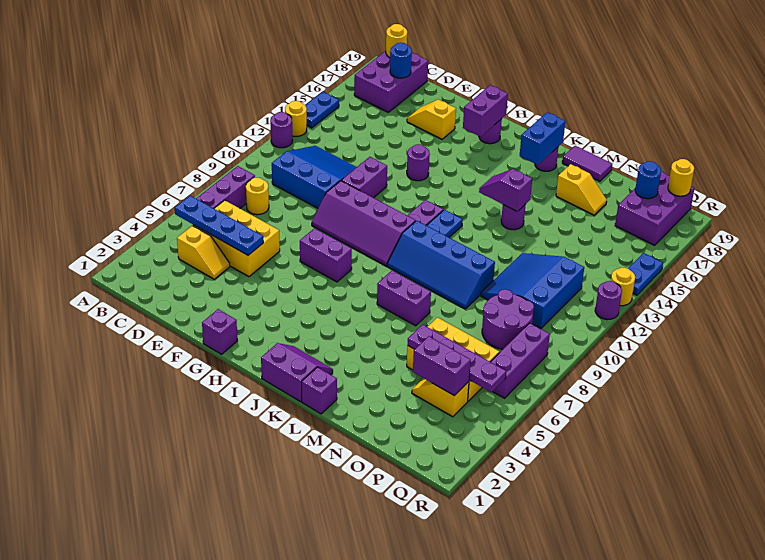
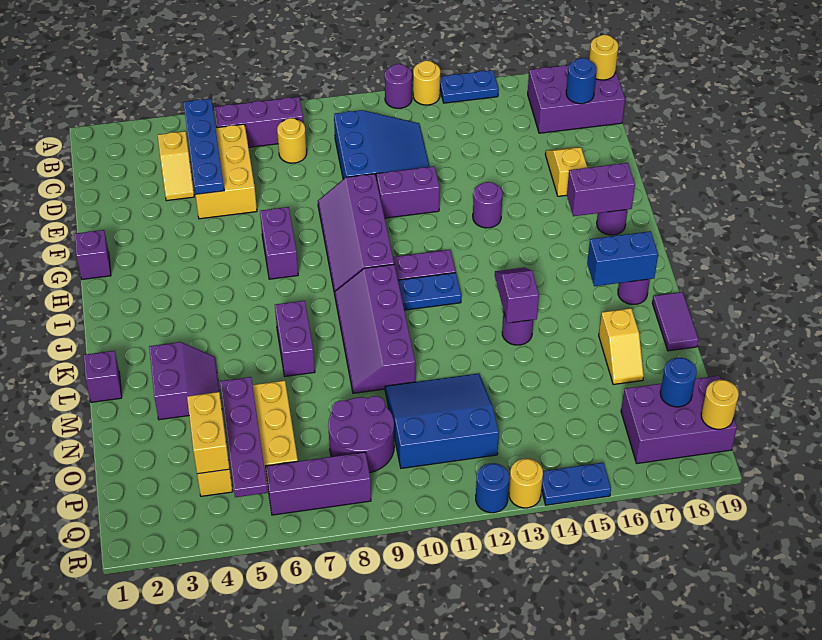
purple 2x2 slope [261,343,333,402] -> purple 2x2 slope moved to [149,342,222,420]
blue 2x4 slope [387,221,495,309] -> purple 2x4 slope [335,265,415,393]
purple 1x2 brick [413,336,471,396] -> yellow 1x2 brick [187,392,230,474]
purple 1x1 round brick [595,281,622,320] -> blue 1x1 round brick [476,463,509,513]

